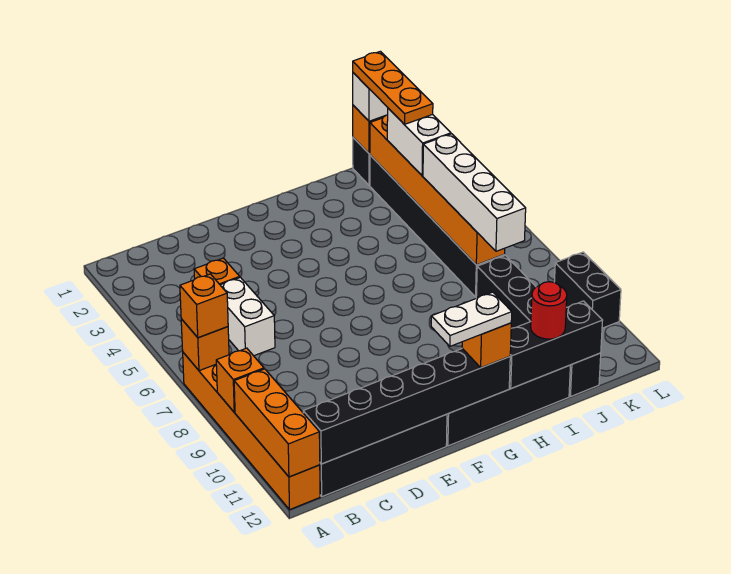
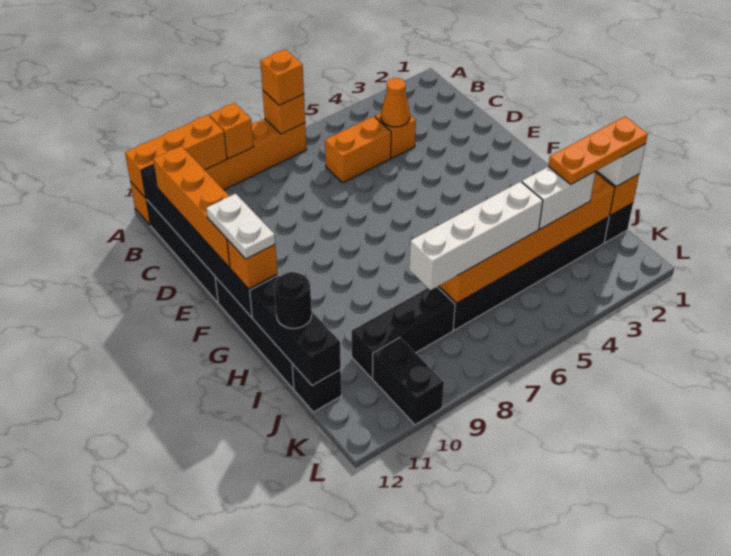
none -> orange 1x1 cone [381,78,410,127]
white 1x2 brick [221,277,275,356] -> orange 1x2 brick [325,116,391,183]
none -> orange 1x4 brick [153,146,230,267]
red 1x1 round brick [531,282,567,339] -> black 1x1 round brick [274,272,312,329]
black 1x2 brick [554,252,621,328] -> black 1x2 brick turned to [373,338,444,425]

